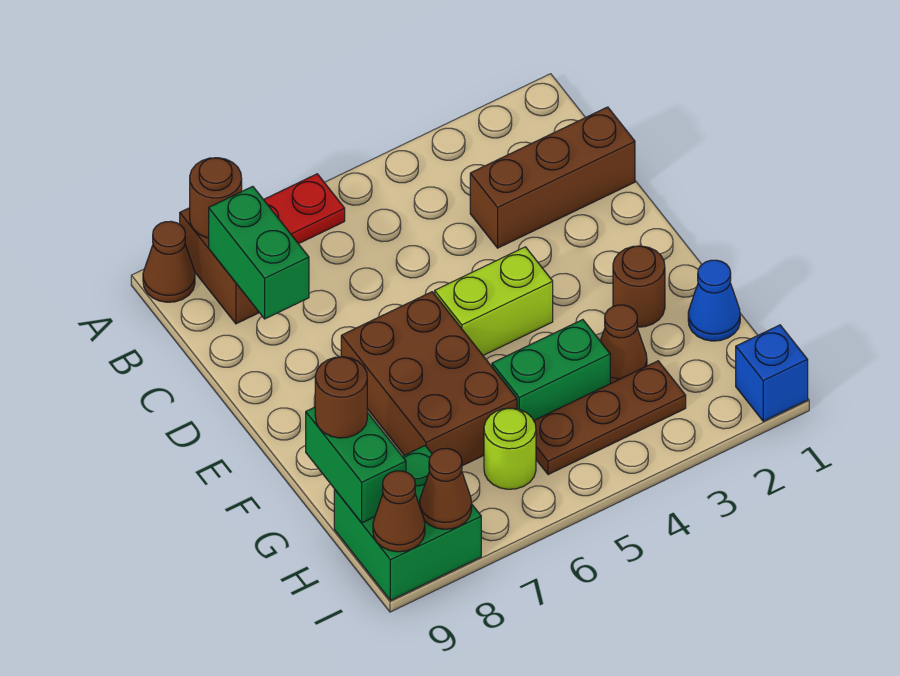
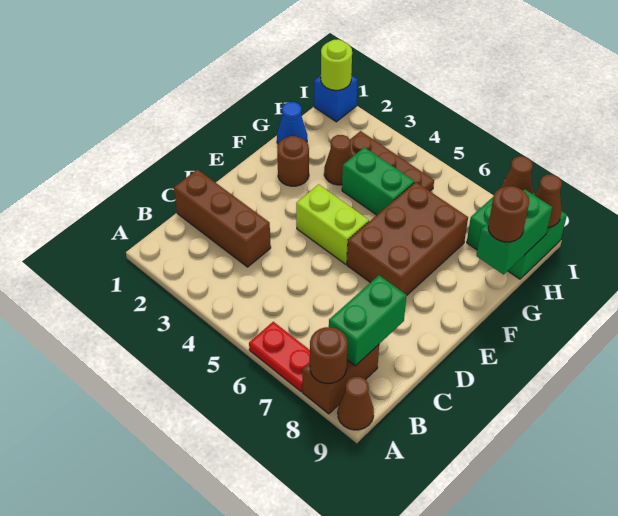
lime 1x1 round brick [484,408,536,489] -> lime 1x1 round brick moved to [321,39,352,90]

